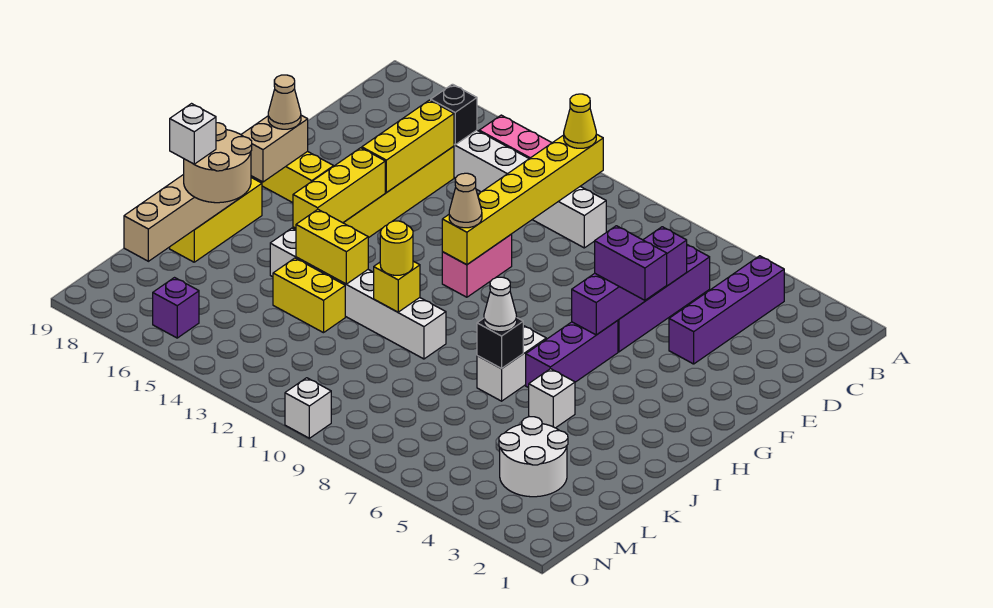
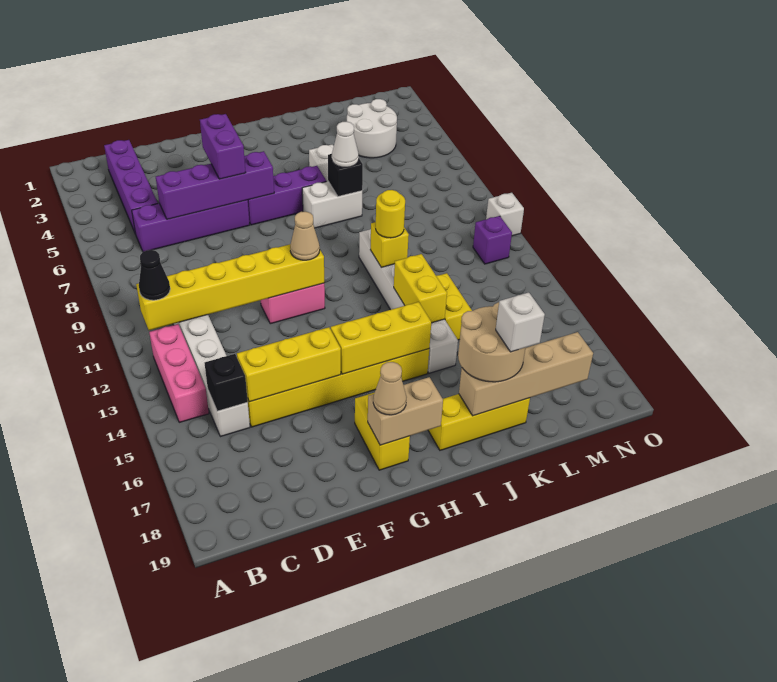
purple 1x4 brick [669,256,784,364] -> purple 1x4 brick turned to [104,140,158,234]
yellow 1x1 cone [564,94,596,148] -> black 1x1 cone [139,250,170,300]
purple 1x1 brick [153,278,199,338] -> purple 1x1 brick moved to [473,216,512,264]

